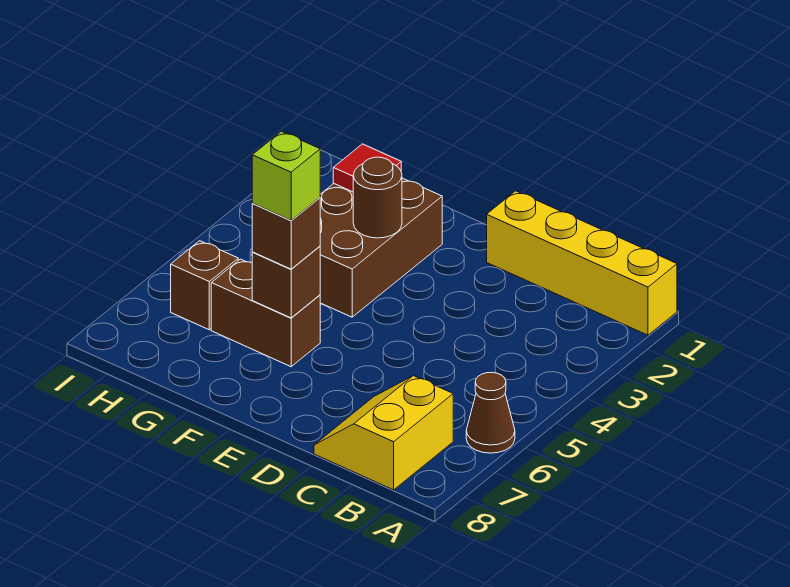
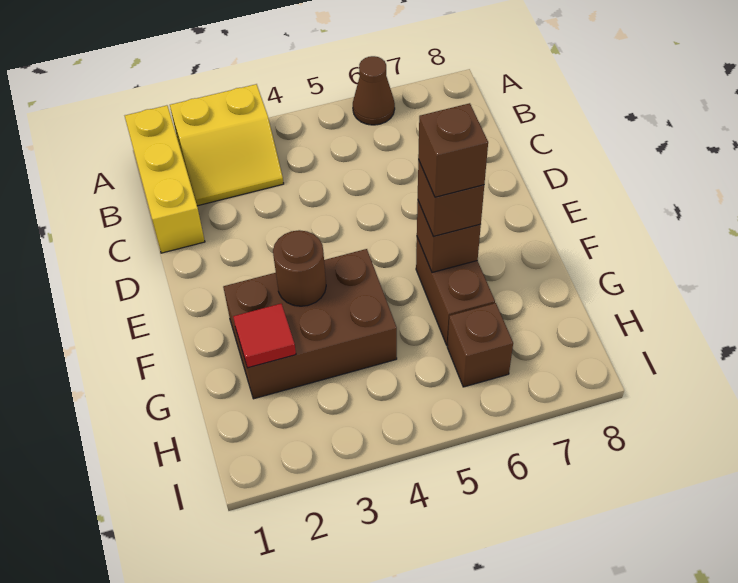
yellow 1x4 brick [487,191,677,335] -> yellow 1x3 brick [125,105,205,253]
yellow 2x2 slope [314,376,453,490] -> yellow 2x2 slope moved to [170,84,284,206]
lime 1x1 brick [252,131,320,220] -> brown 1x1 brick [418,103,488,197]

